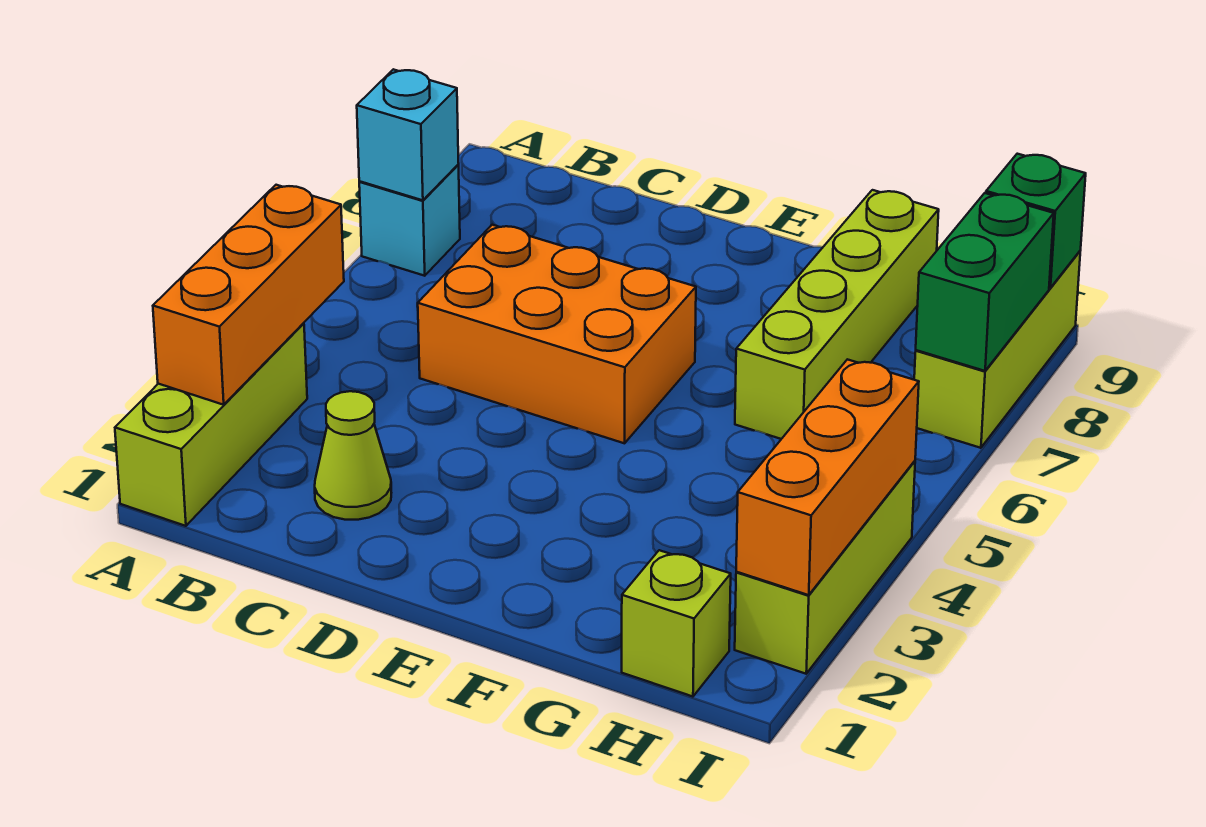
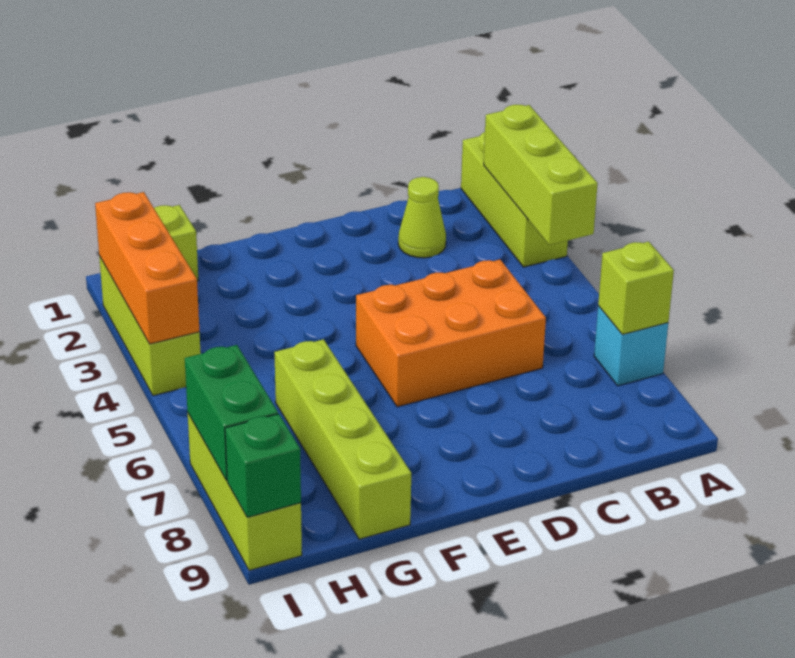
orange 1x3 brick [153,185,344,405] -> lime 1x3 brick [484,105,598,245]
cyan 1x1 brick [357,69,459,200] -> lime 1x1 brick [598,242,674,334]

